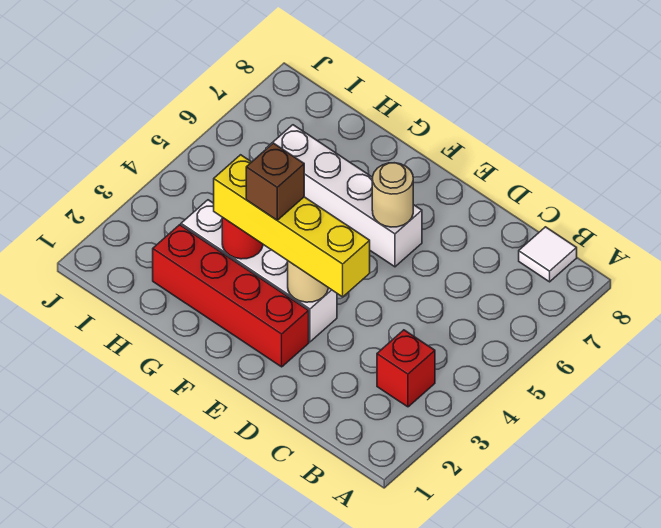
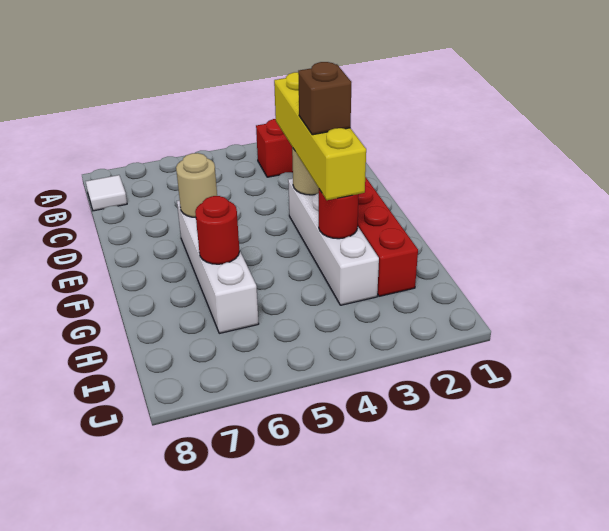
none -> red 1x1 round brick [195,196,240,264]

